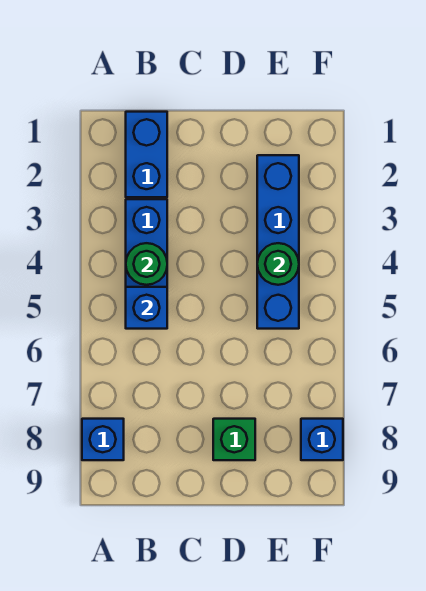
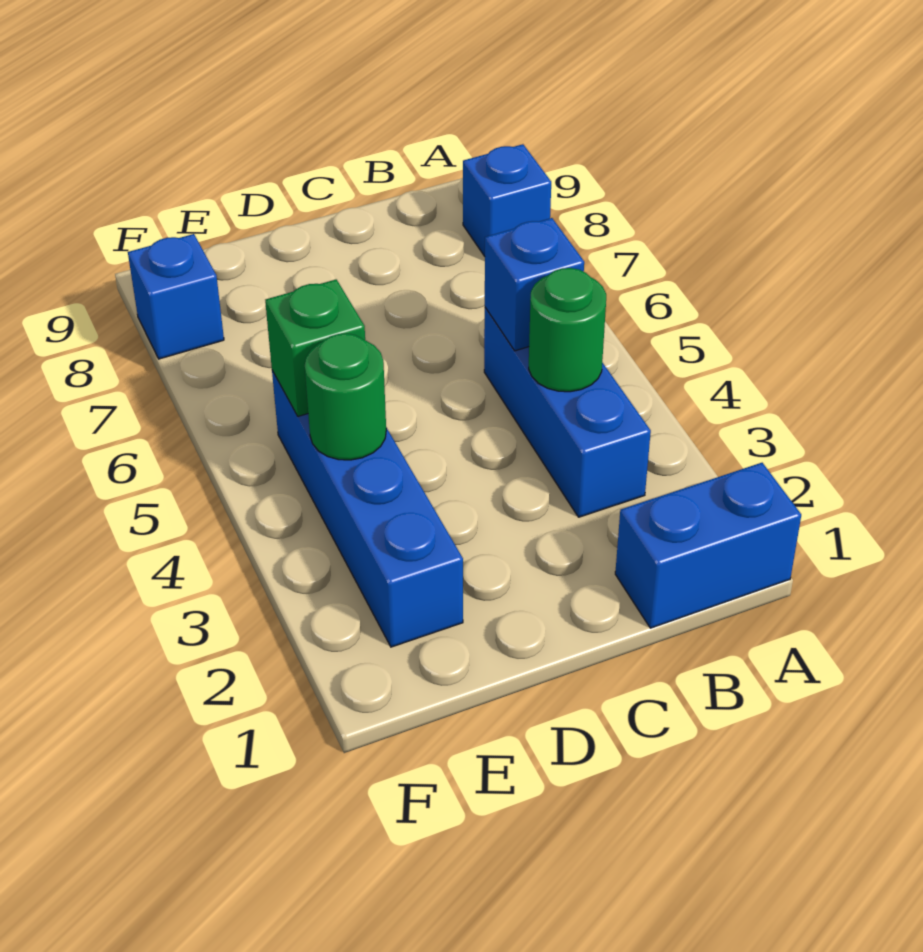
blue 1x2 brick [126,112,167,197] -> blue 1x2 brick turned to [615,463,801,628]
green 1x1 brick [213,419,255,460] -> green 1x1 brick moved to [265,280,365,416]

